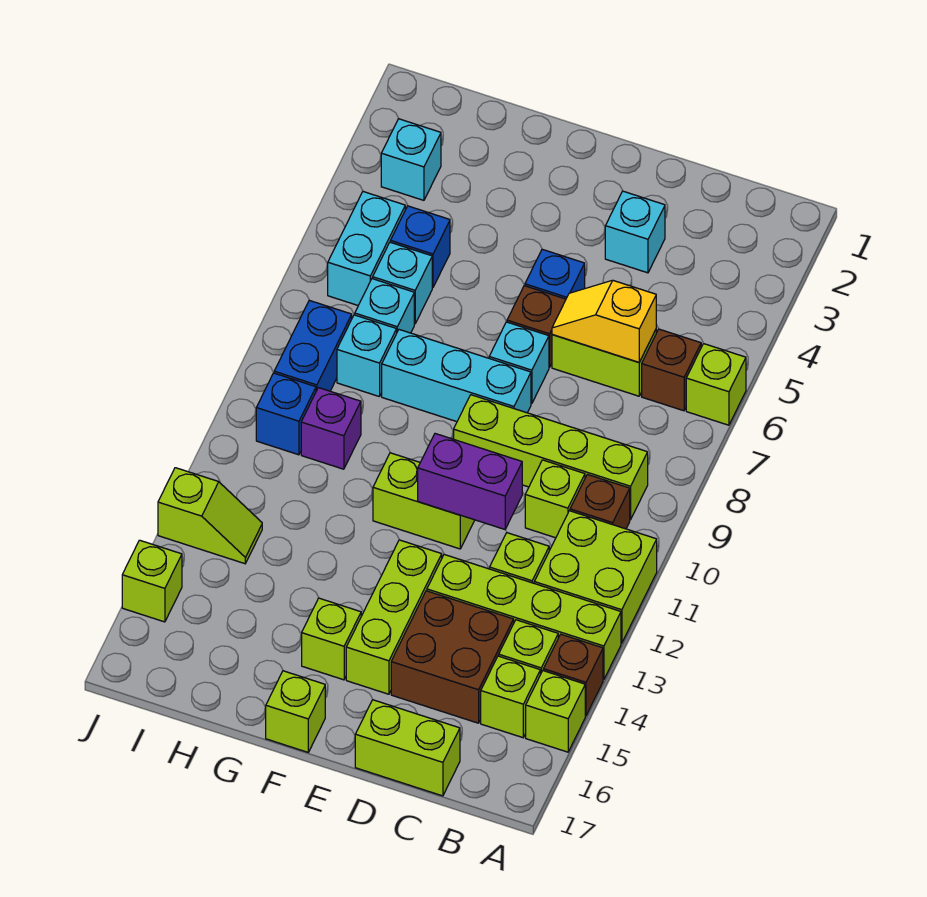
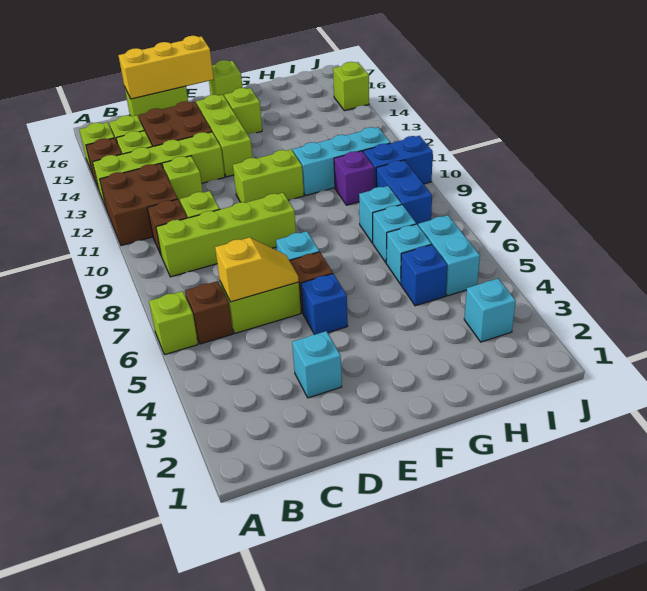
lime 2x2 brick [534,511,657,643] -> brown 2x2 brick [100,164,178,246]
none -> yellow 1x3 brick [118,36,214,99]
purple 1x2 brick [418,434,522,529] -> none
cyan 1x3 brick [382,330,531,422] -> cyan 1x3 brick moved to [293,127,390,196]
blue 1x1 brick [256,373,316,455] -> blue 1x2 brick [363,136,433,188]
lime 1x2 slope [158,468,262,564] -> none

